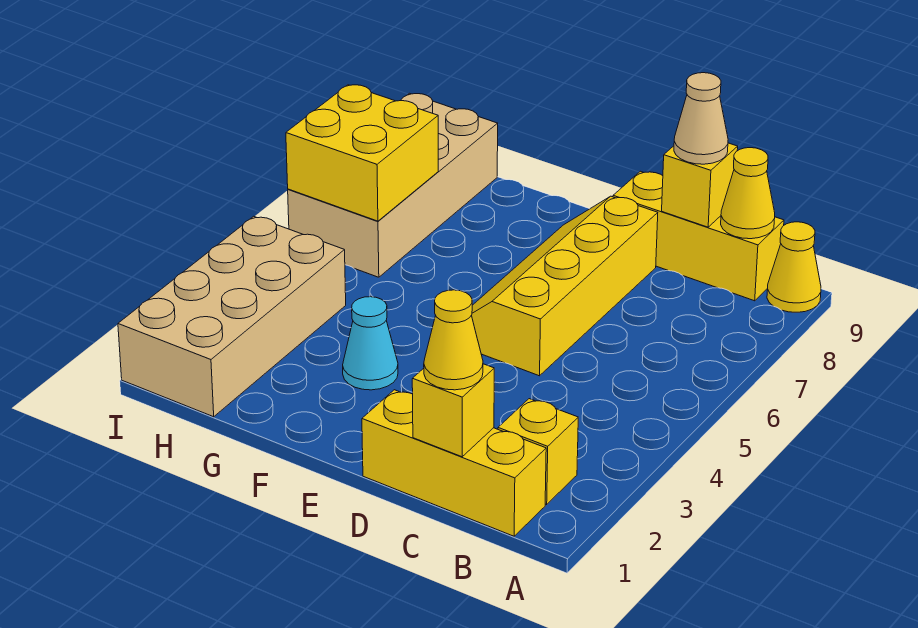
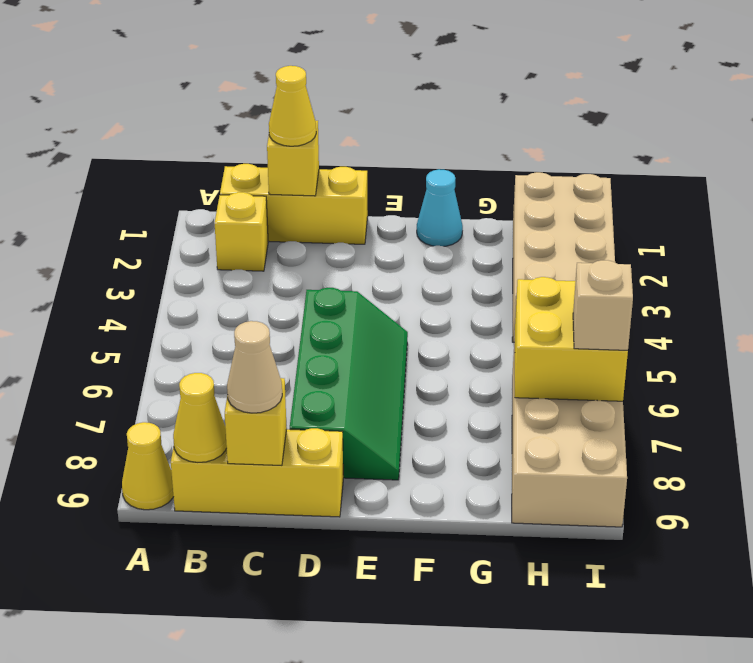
yellow 2x4 slope [472,196,658,376] -> green 2x4 slope [290,288,408,480]
cyan 1x1 cone [343,297,398,390] -> cyan 1x1 cone moved to [417,169,463,246]
none -> tan 1x1 brick [573,260,633,350]

